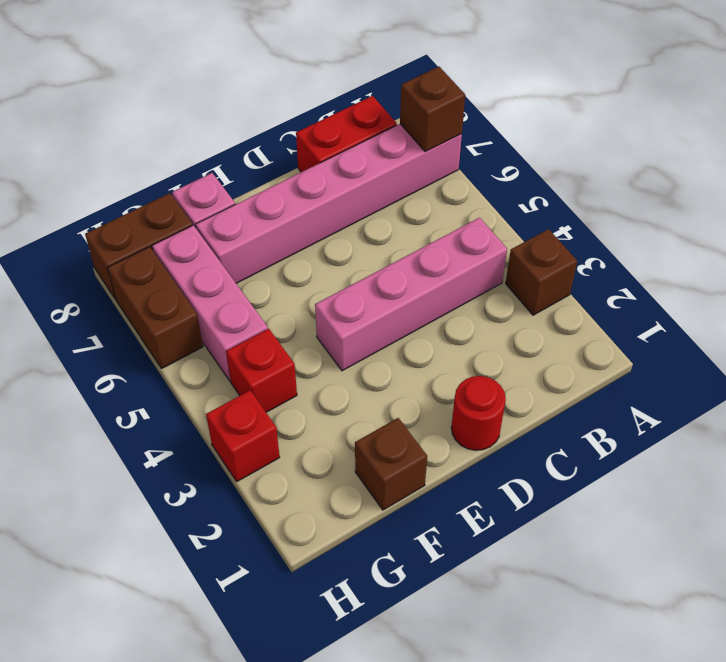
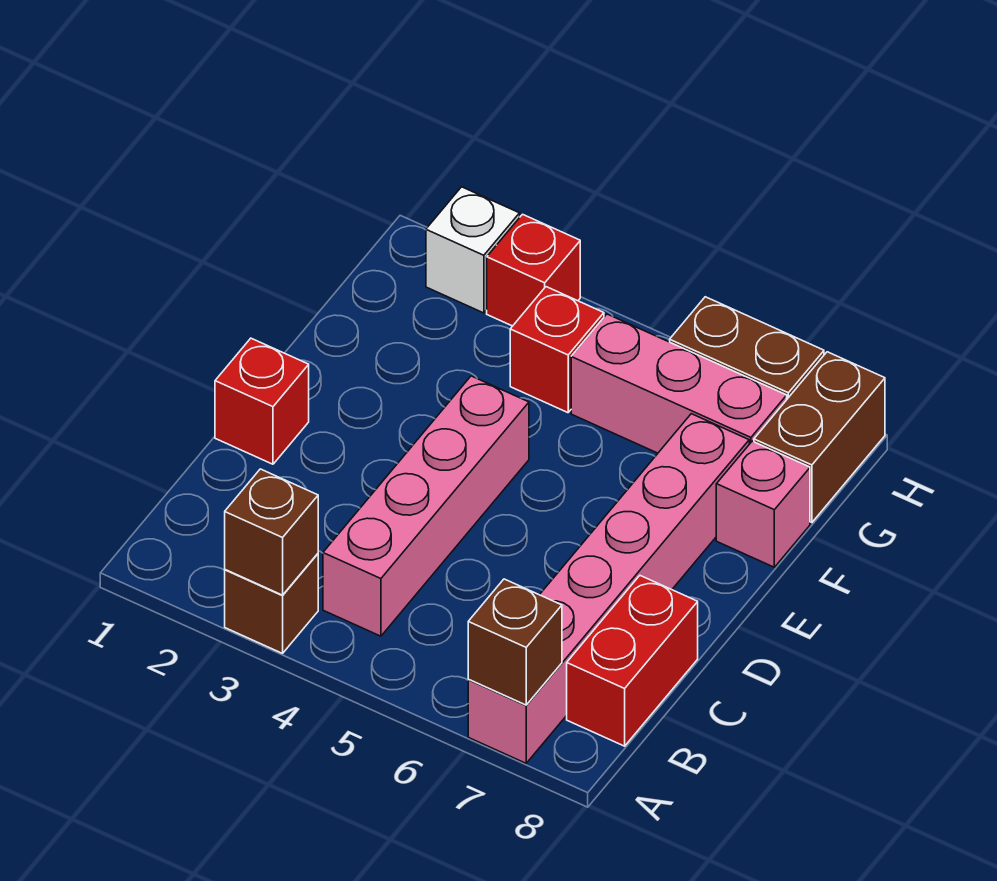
red 1x1 round brick [451,376,506,450] -> red 1x1 brick [215,338,309,464]
brown 1x1 brick [355,418,427,510] -> brown 1x1 brick moved to [225,469,318,595]
none -> white 1x1 brick [426,187,520,313]

